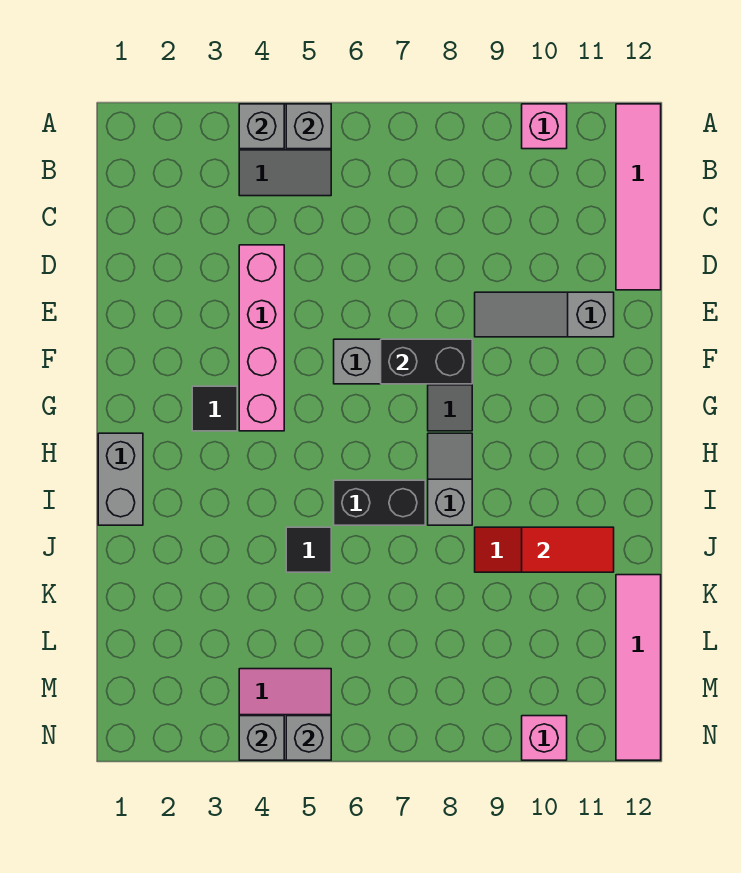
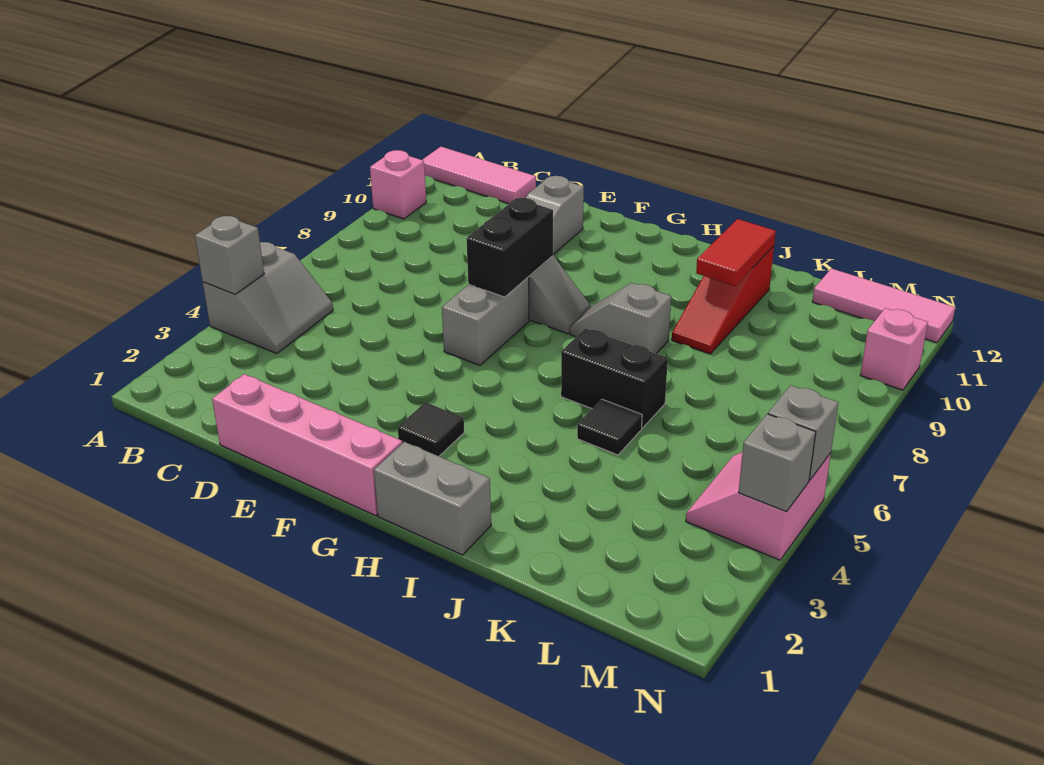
grey 1x1 brick [286,104,331,149] -> none
pink 1x4 tile [616,104,661,290] -> pink 1x3 tile [422,147,536,204]
pink 1x4 brick [239,245,284,431] -> pink 1x4 brick moved to [212,374,402,516]
black 1x2 brick [334,480,425,525] -> black 1x2 brick turned to [561,328,668,428]
pink 1x4 tile [616,575,661,760] -> pink 1x3 tile [812,269,955,343]

